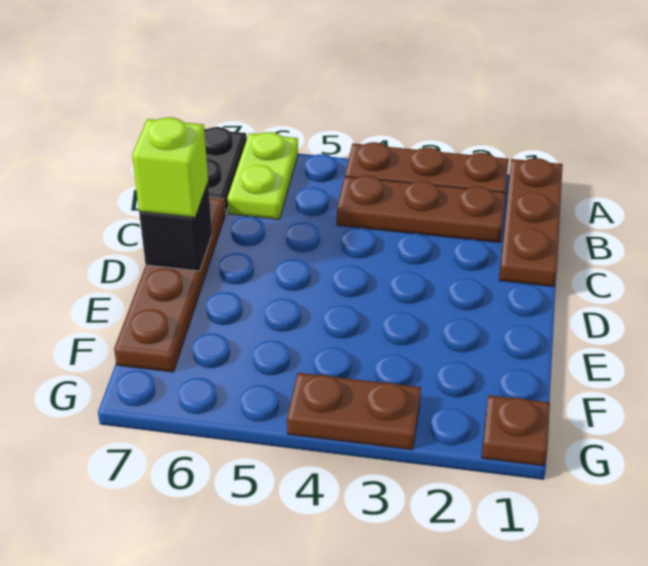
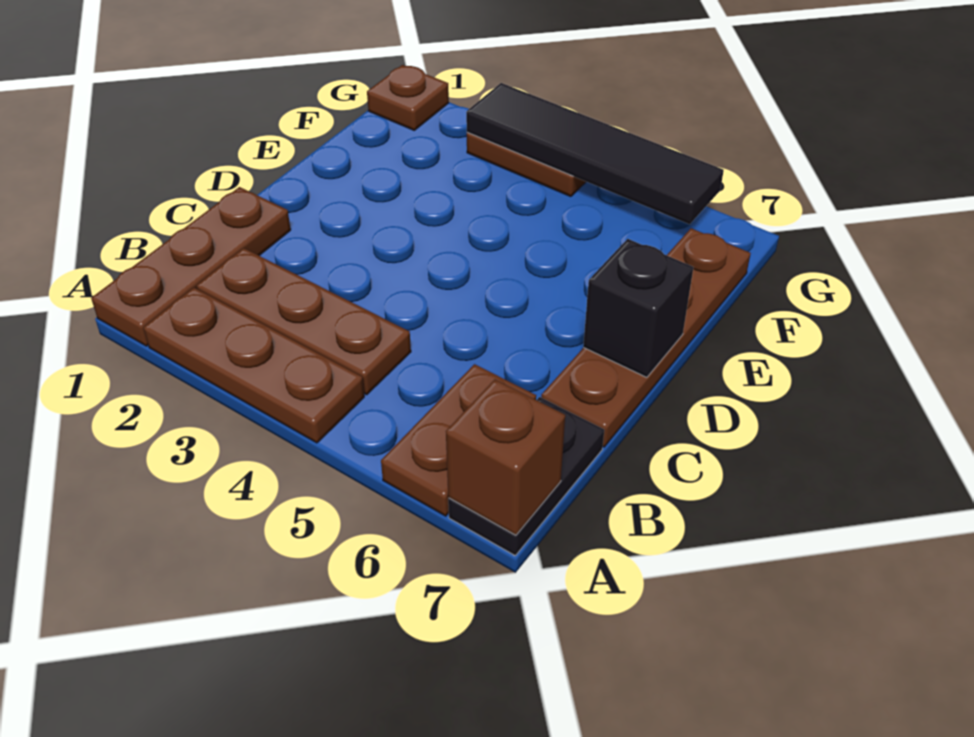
lime 1x2 plate [227,132,298,219] -> brown 1x2 plate [381,364,536,516]
none -> brown 1x1 brick [446,380,565,535]
lime 1x1 brick [132,117,208,217] -> none
none -> black 1x4 tile [466,83,724,224]

